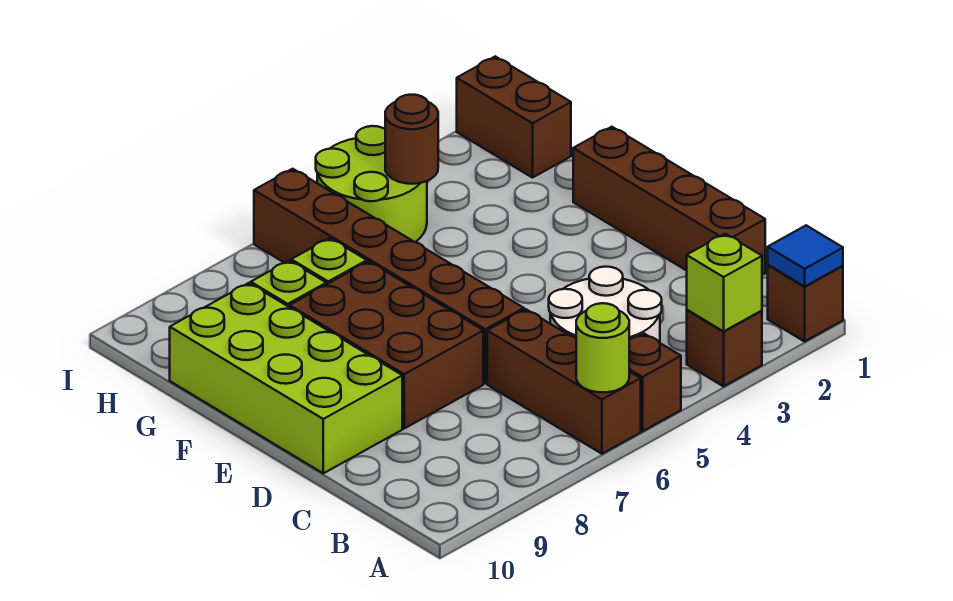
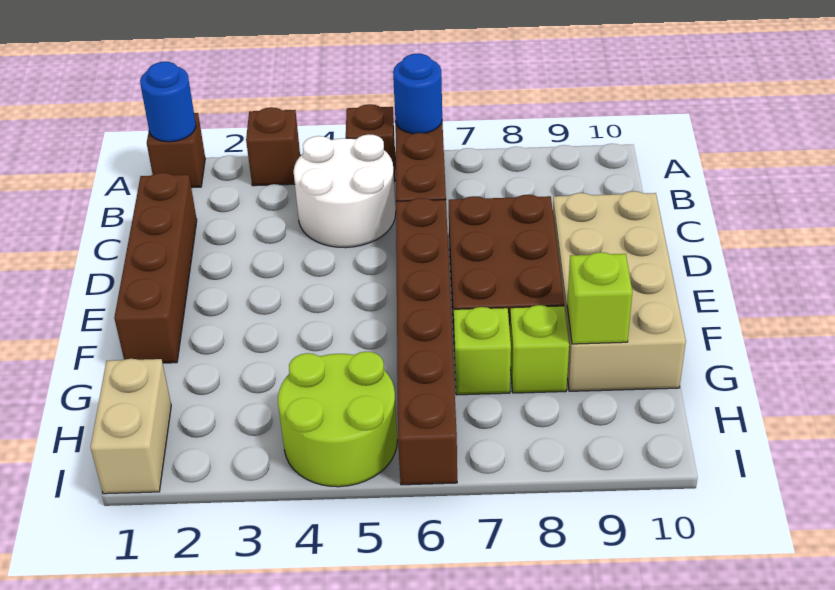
blue 1x1 tile [768,225,843,286] -> blue 1x1 round brick [140,62,196,142]
lime 1x1 brick [687,234,762,331] -> lime 1x1 brick moved to [567,252,632,344]
lime 1x1 round brick [576,303,629,392] -> blue 1x1 round brick [393,54,442,134]
lime 2x4 brick [170,283,402,473] -> tan 2x4 brick [553,191,686,391]
brown 1x2 brick [457,56,571,178] -> tan 1x2 brick [90,359,171,494]
brown 1x1 round brick [385,95,438,184] -> none

